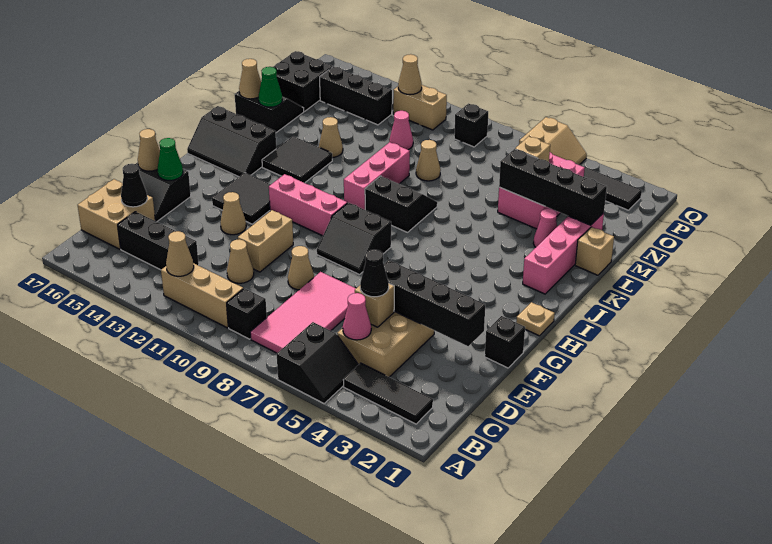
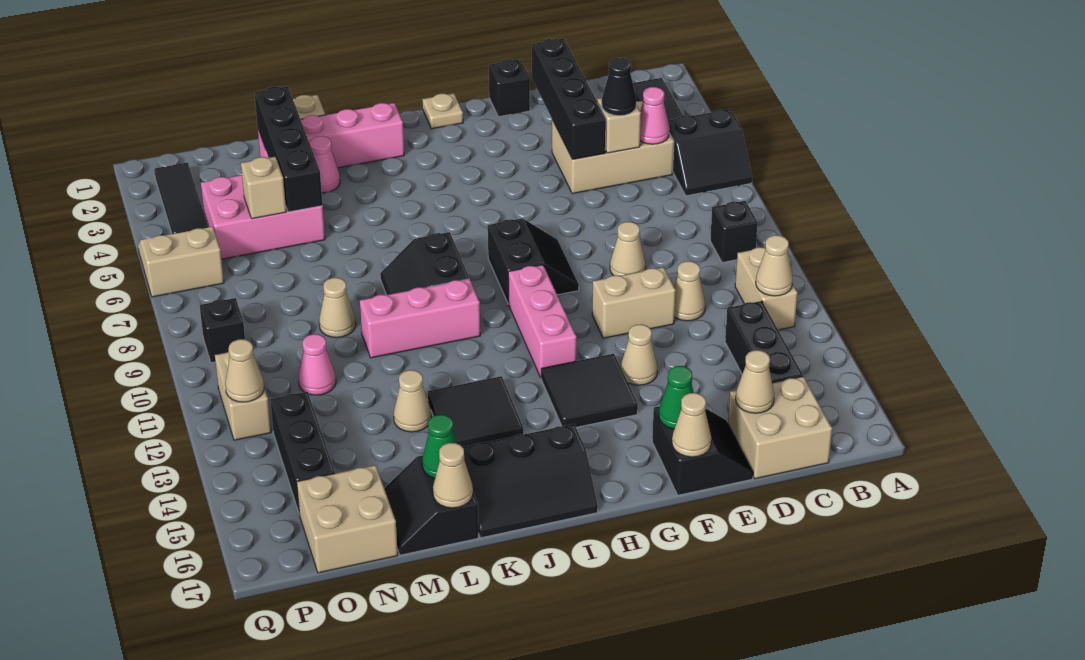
black 2x2 slope [277,322,358,403] -> black 2x2 slope turned to [668,109,752,196]
pink 2x4 tile [250,272,356,353] -> none
tan 1x3 brick [161,263,243,328] -> tan 1x2 brick [735,247,798,330]
black 1x1 cone [121,164,147,207] -> tan 1x1 cone [735,350,774,413]
black 2x3 slope [187,106,276,177] -> black 2x3 slope turned to [463,424,598,538]
black 2x2 brick [274,51,333,111] -> tan 2x2 brick [297,465,398,573]

